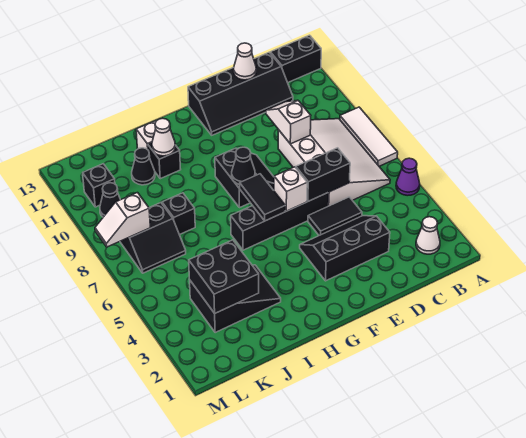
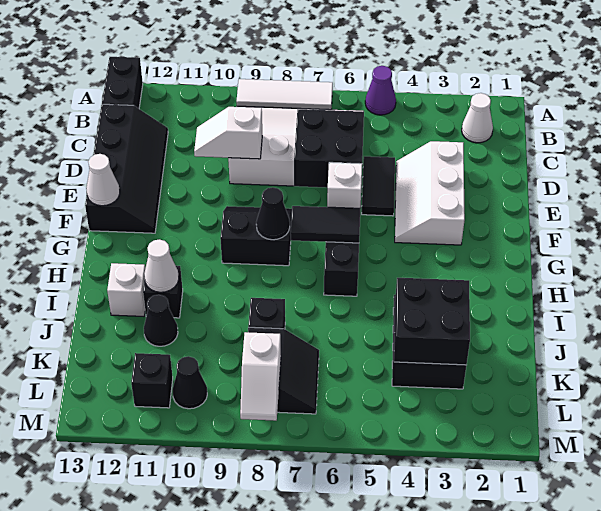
black 2x3 slope [300,216,390,281] -> white 2x3 slope [395,141,465,245]
black 1x2 brick [296,148,350,201] -> black 2x2 brick [294,109,364,188]
white 1x1 cone [234,43,256,80] -> white 1x1 cone moved to [86,154,120,206]

